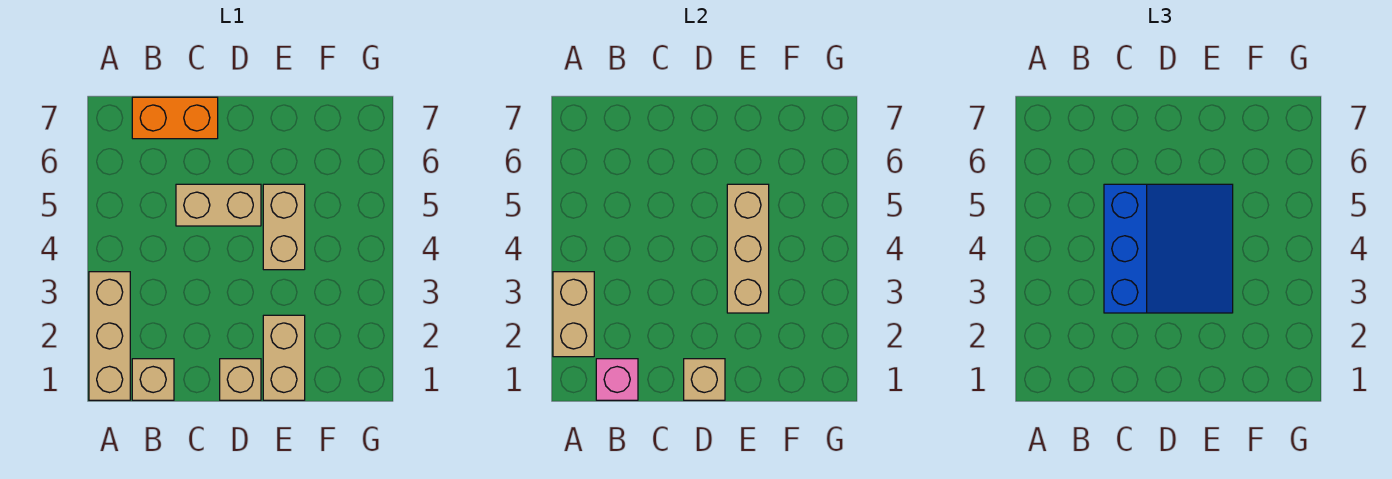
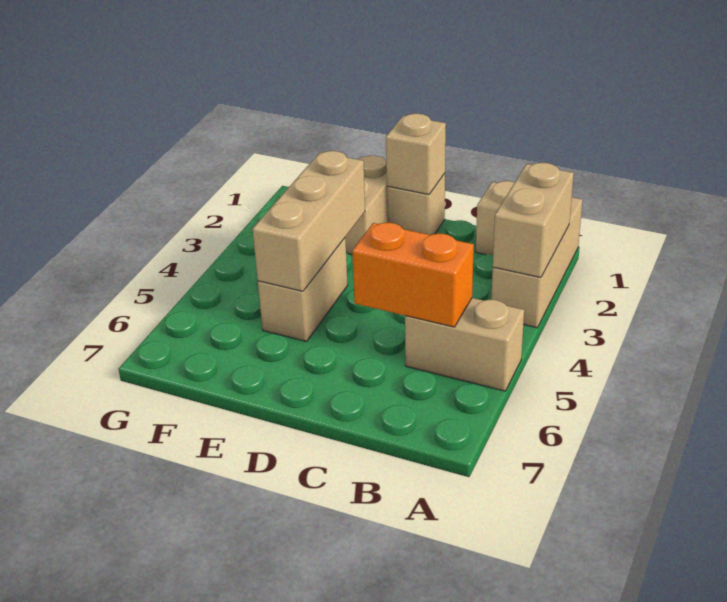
pink 1x1 brick [596,359,638,400] -> none
orange 1x2 brick [132,97,218,139] -> orange 1x2 brick moved to [352,223,474,327]
blue 3x3 slope [1104,184,1233,313] -> none
tan 1x2 brick [176,184,261,226] -> tan 1x2 brick moved to [405,298,524,391]

